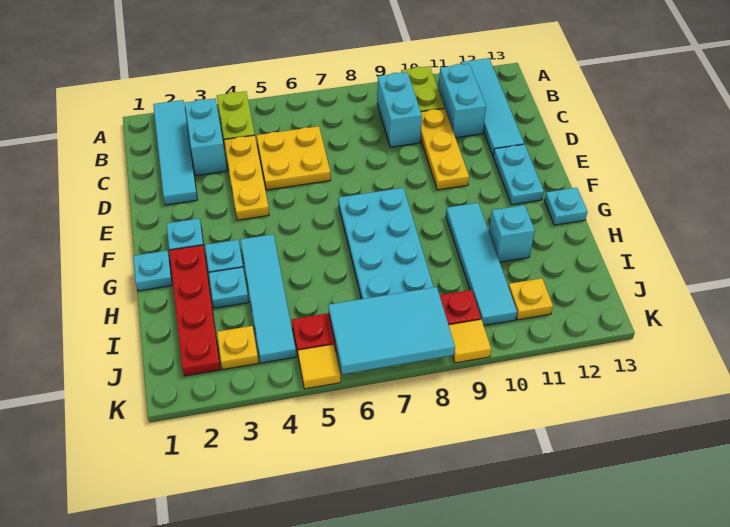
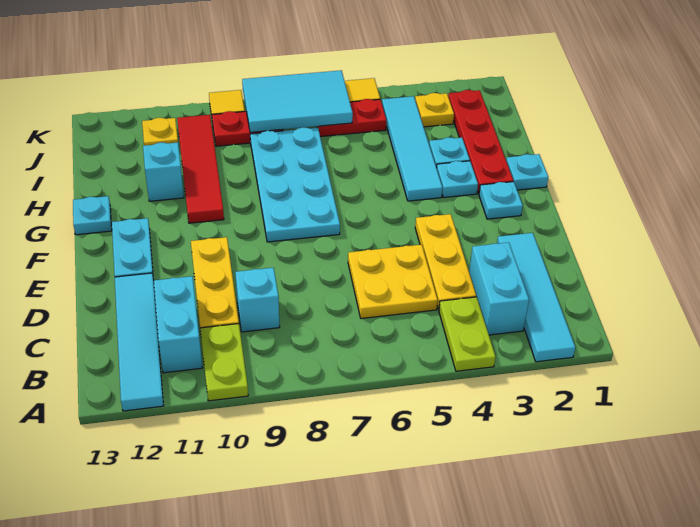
cyan 1x2 brick [377,72,422,147] -> cyan 1x1 brick [235,268,280,332]
cyan 1x4 tile [446,203,517,325] -> red 1x4 tile [177,115,224,223]

